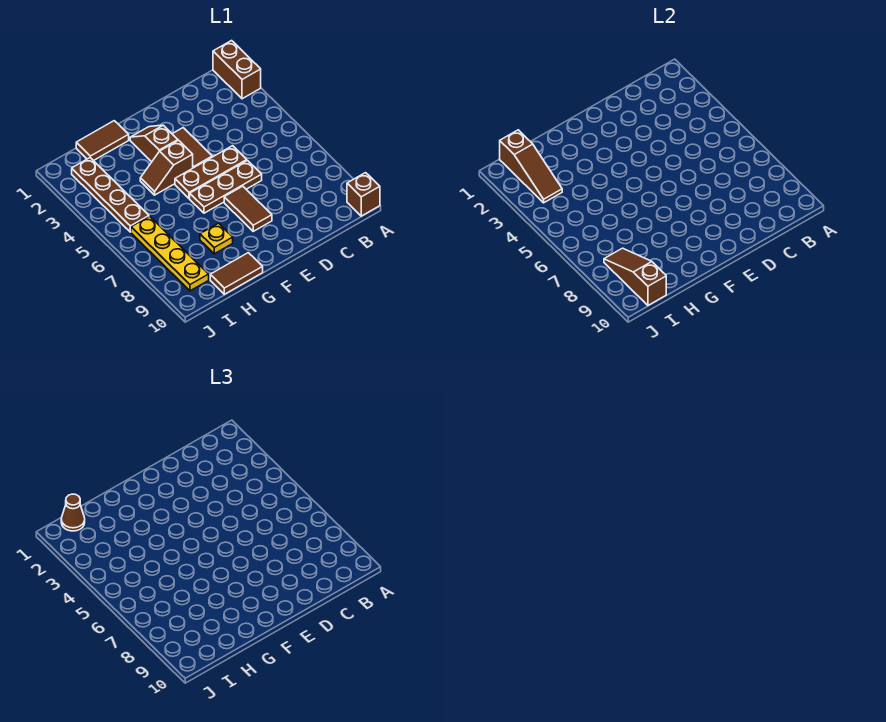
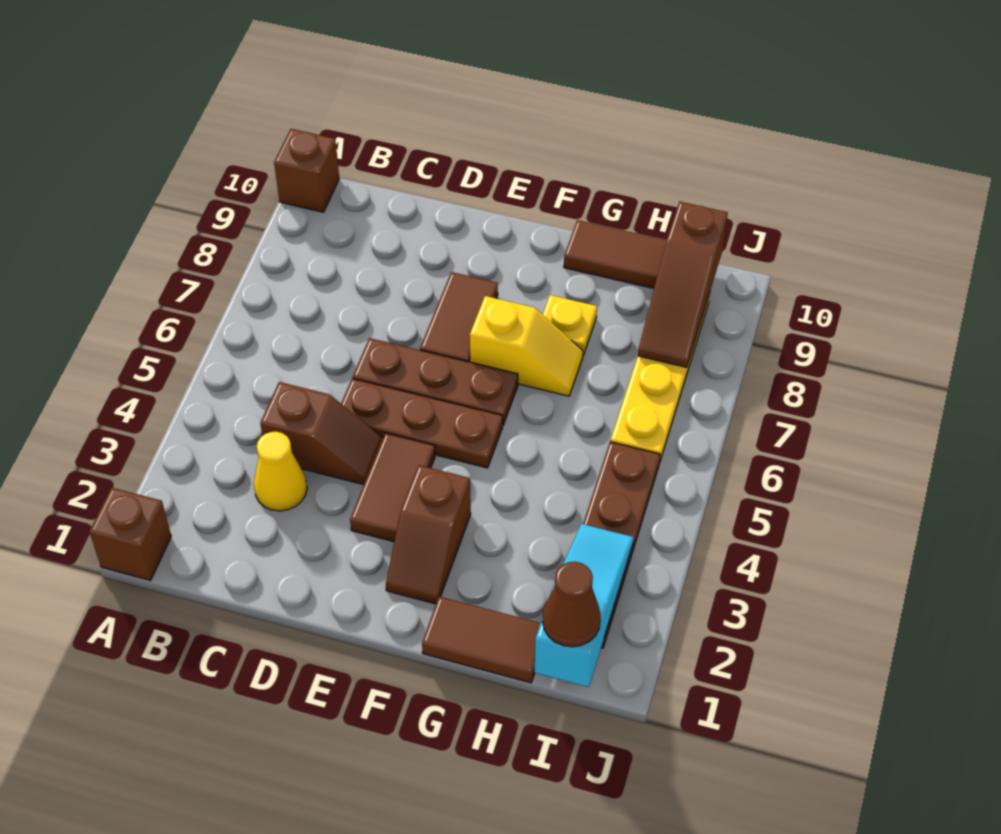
brown 1x2 brick [213,41,261,99] -> brown 1x1 brick [89,488,171,580]
none -> yellow 1x1 cone [254,432,307,511]
brown 1x2 slope [140,140,193,195] -> brown 1x2 slope moved to [260,382,383,485]
none -> yellow 1x2 slope [470,296,583,396]
brown 1x3 slope [500,130,562,203] -> cyan 1x3 slope [535,524,634,687]

